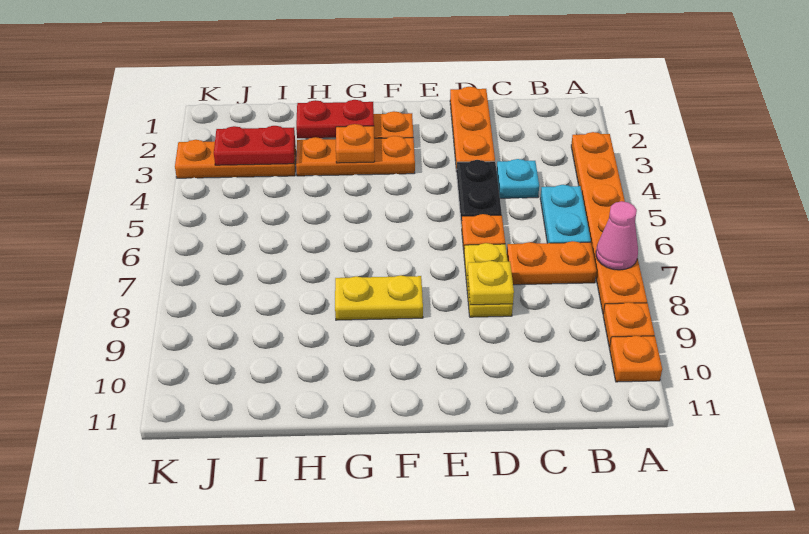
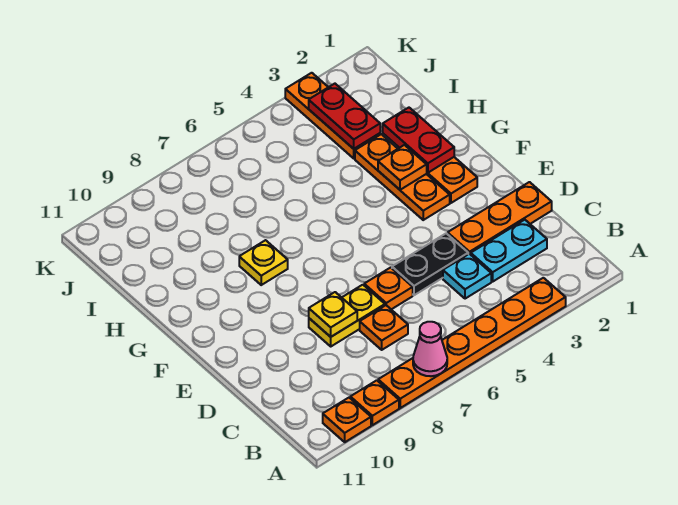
cyan 1x2 plate [540,185,591,243] -> cyan 1x2 plate moved to [471,220,547,281]
orange 1x2 plate [507,241,597,285] -> orange 1x1 plate [360,305,408,350]
yellow 1x2 plate [335,275,423,320] -> yellow 1x1 plate [239,240,288,285]

